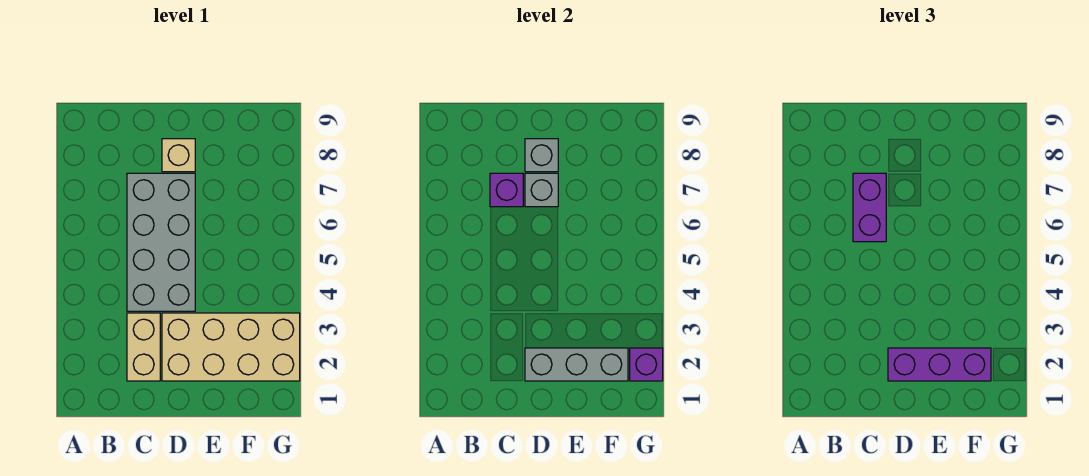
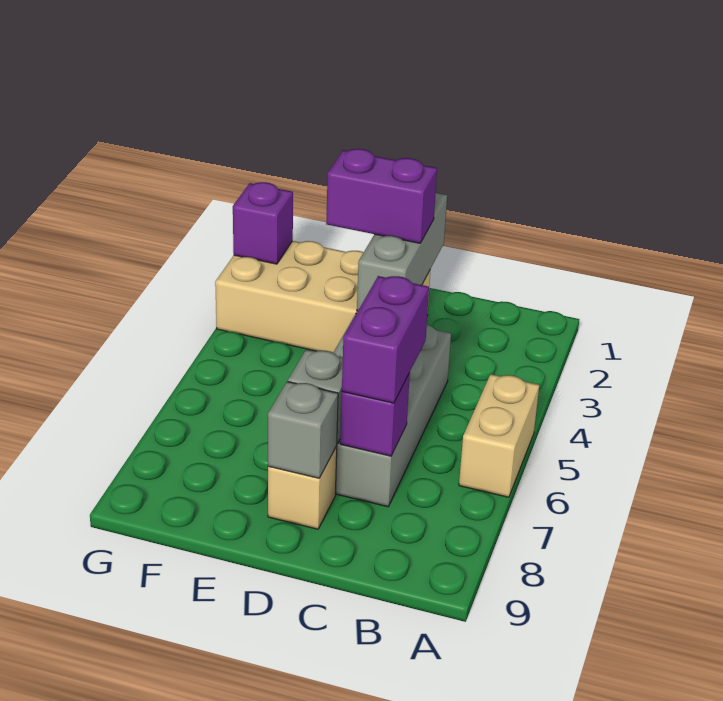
tan 1x2 brick [127,313,160,381] -> tan 1x2 brick moved to [459,374,539,497]
grey 1x3 brick [525,348,628,381] -> grey 1x3 brick turned to [357,193,447,312]
purple 1x3 brick [888,348,991,381] -> purple 1x2 brick [326,149,437,243]

